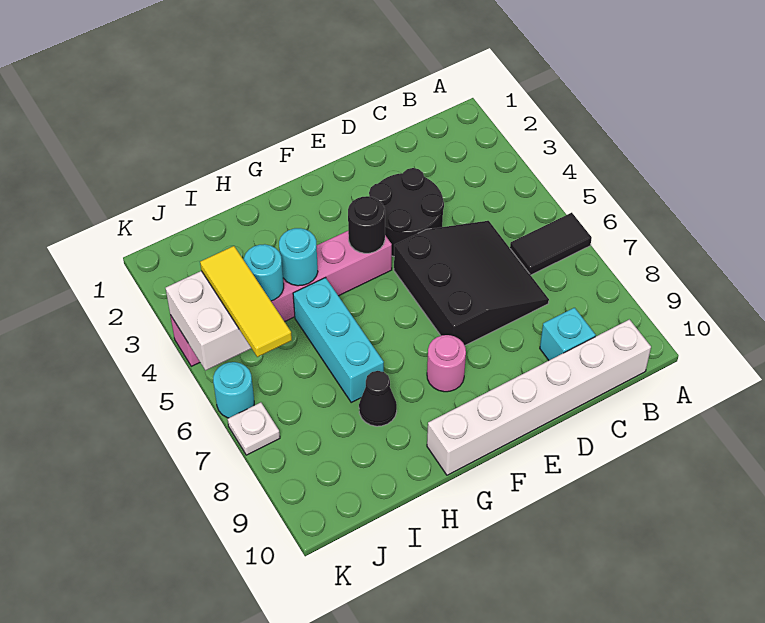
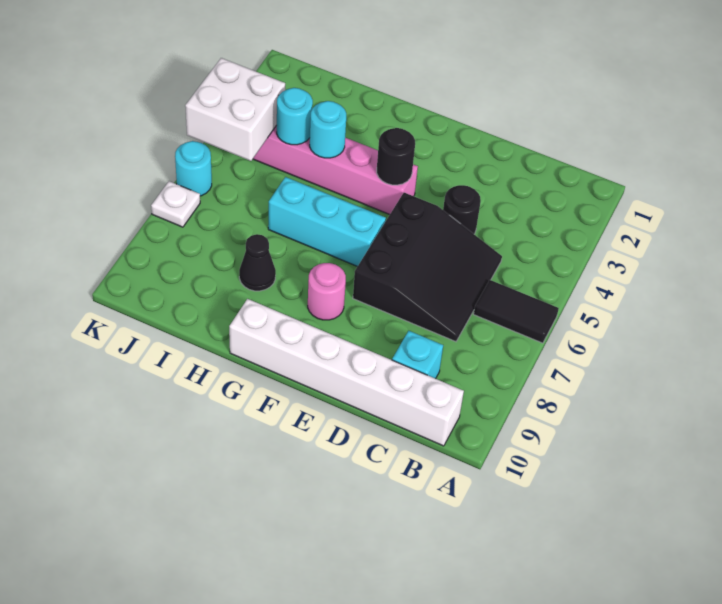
black 2x2 round brick [369,168,444,257] -> black 1x1 round brick [443,185,481,234]
cyan 1x3 brick [293,278,384,402] -> cyan 1x3 brick turned to [268,177,386,266]
yellow 1x3 tile [200,246,292,357] -> none

